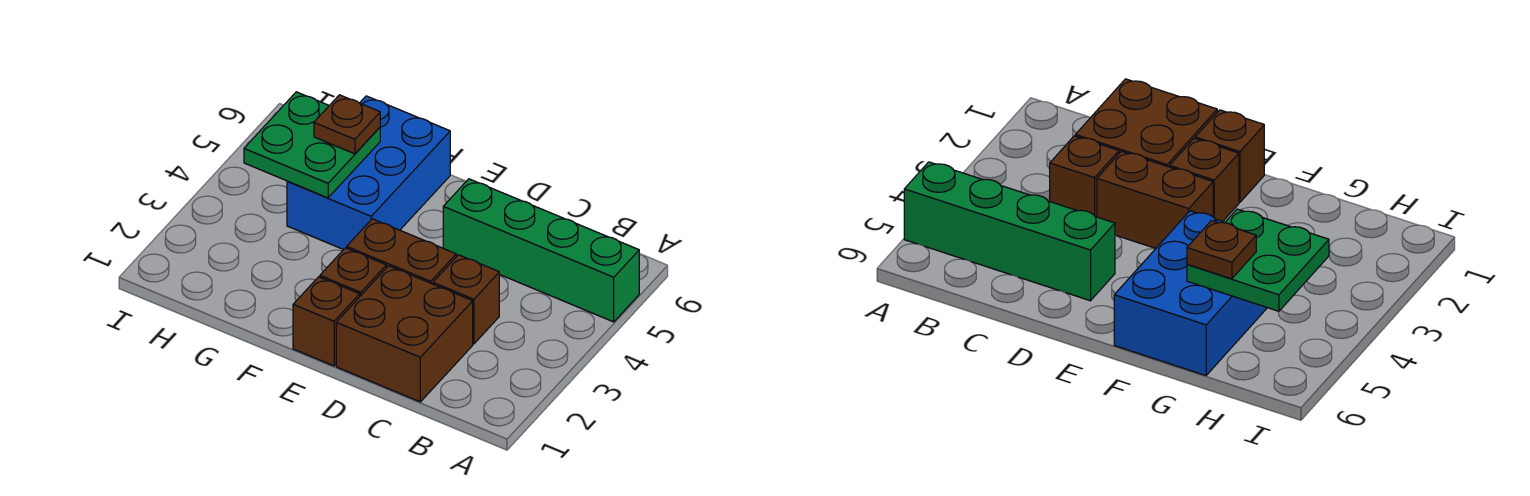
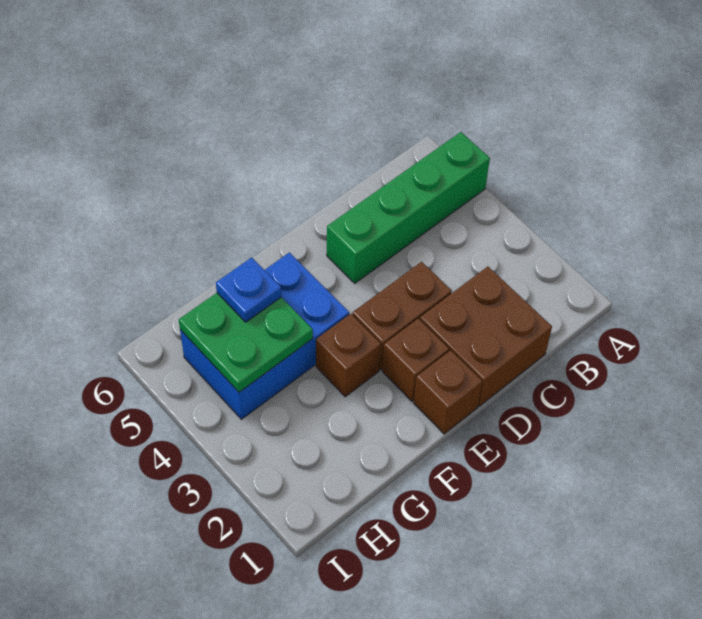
brown 1x1 brick [433,255,499,344] -> brown 1x1 brick moved to [316,314,381,397]
blue 2x3 brick [287,96,450,250] -> blue 2x3 brick turned to [180,253,349,419]
brown 1x1 plate [314,95,380,154] -> blue 1x1 plate [216,258,281,322]

